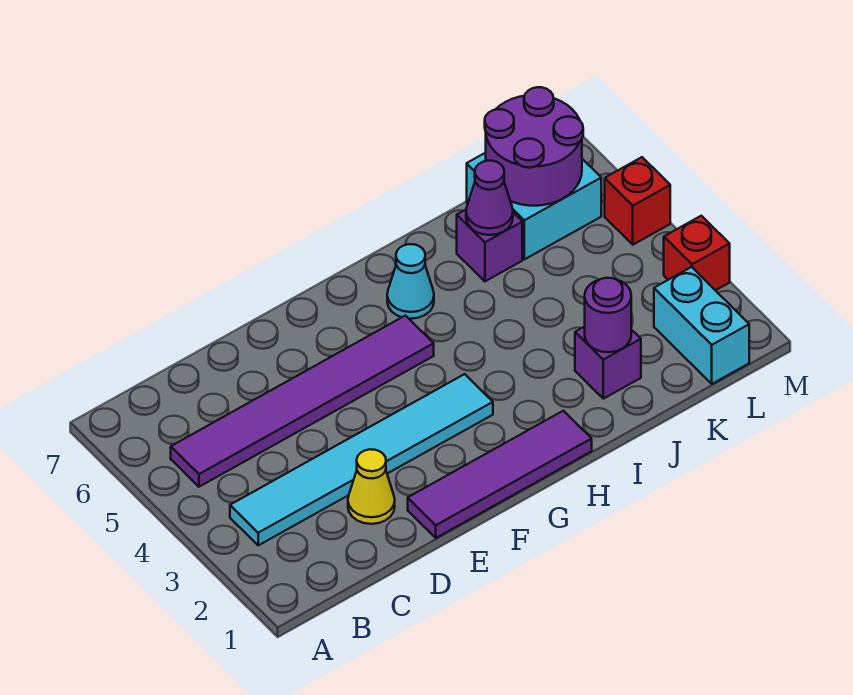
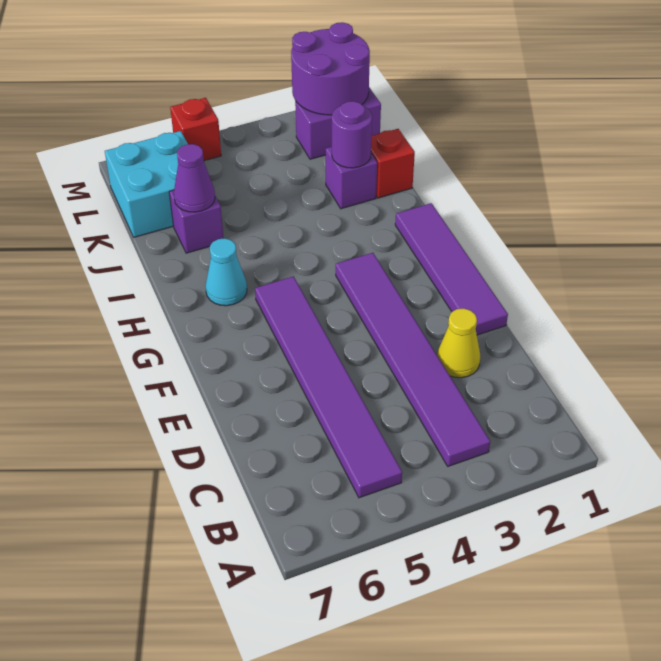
cyan 1x6 tile [230,374,493,545] -> purple 1x6 tile [336,253,490,466]
purple 2x2 round brick [485,87,583,206] -> purple 2x2 round brick moved to [291,22,370,115]
cyan 1x2 brick [654,267,749,384] -> purple 1x2 brick [295,87,381,159]
red 1x1 brick [664,216,730,290] -> red 1x1 brick moved to [371,129,415,198]

